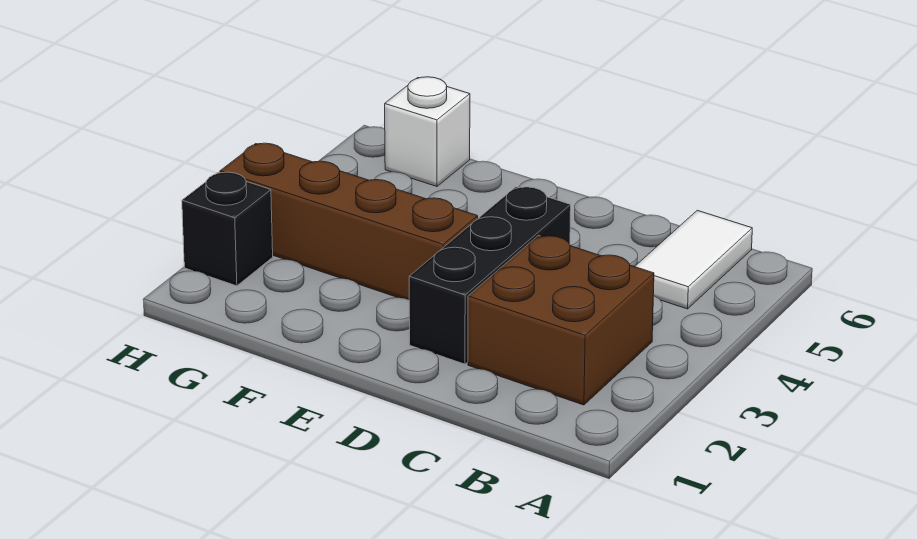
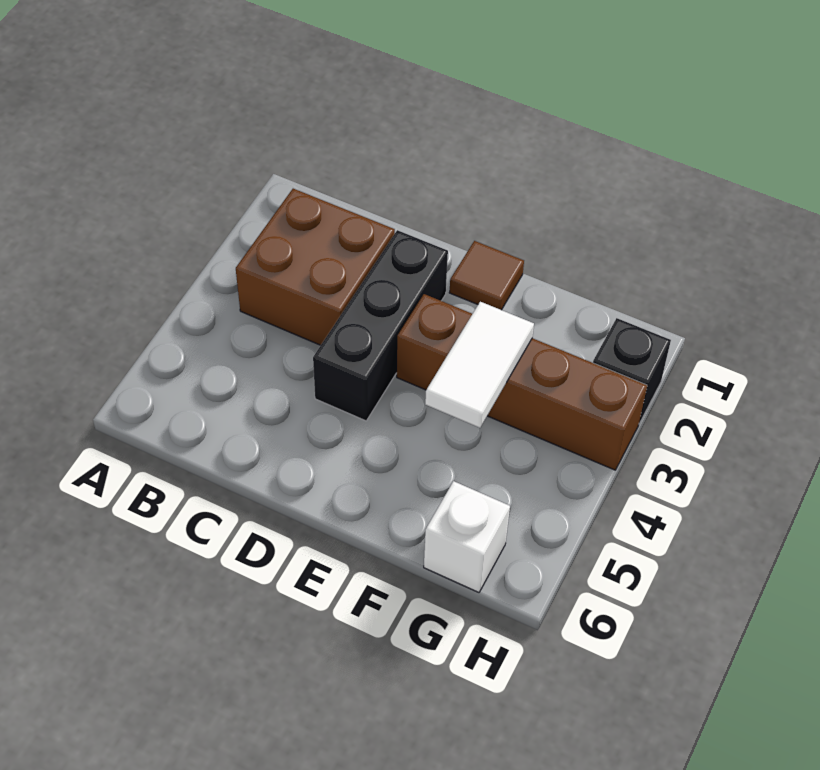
white 1x2 tile [635,210,752,309] -> white 1x2 tile moved to [425,302,534,428]
none -> brown 1x1 tile [449,241,524,310]

